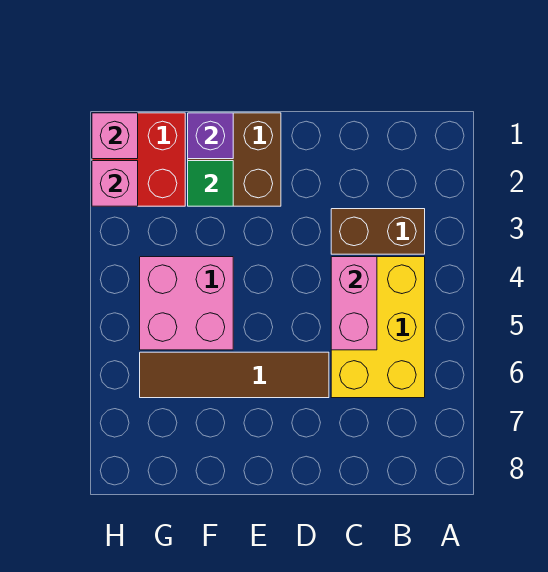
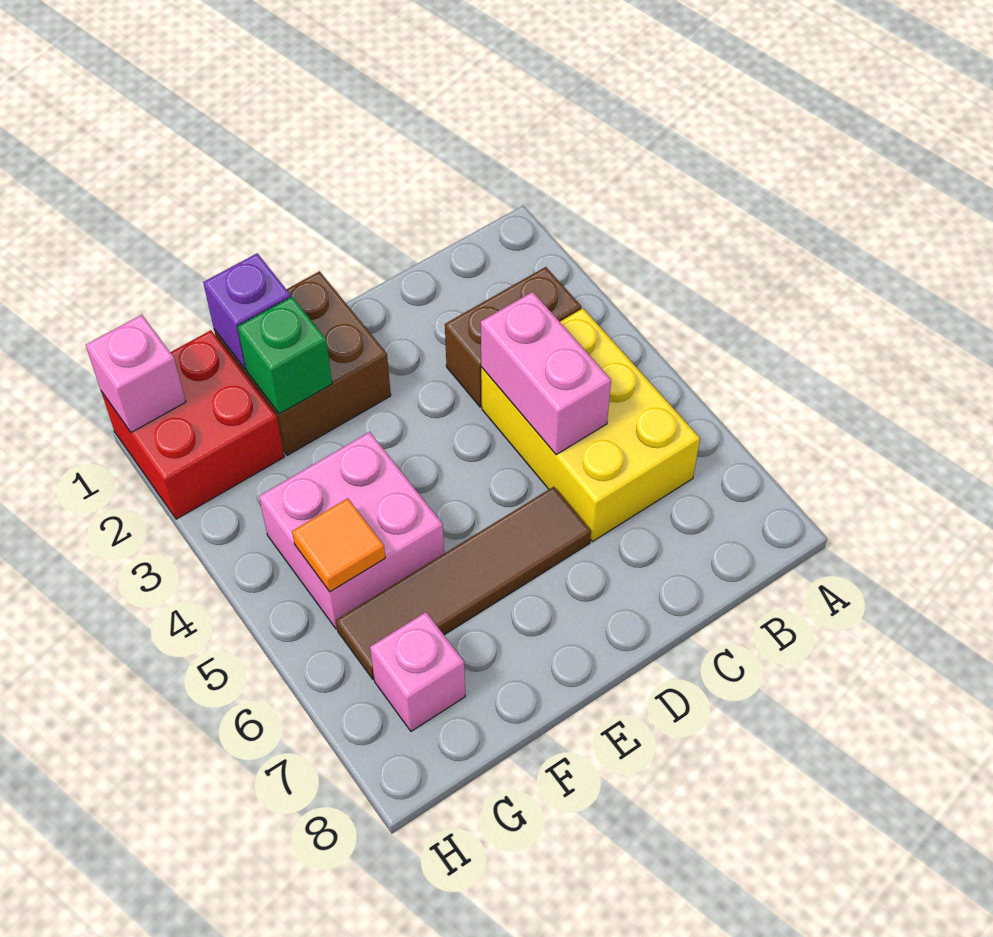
green 1x1 tile [188,161,233,206] -> green 1x1 brick [237,297,332,414]
none -> orange 1x1 tile [292,498,385,592]
pink 1x1 brick [92,161,138,206] -> pink 1x1 brick moved to [370,612,465,731]

